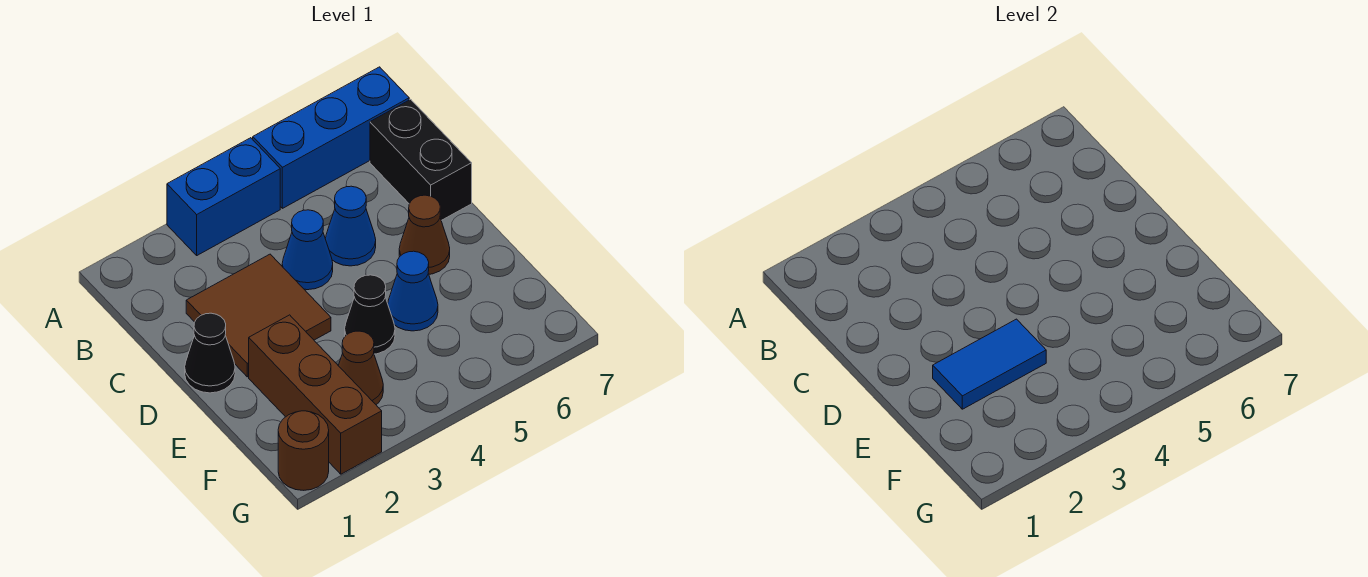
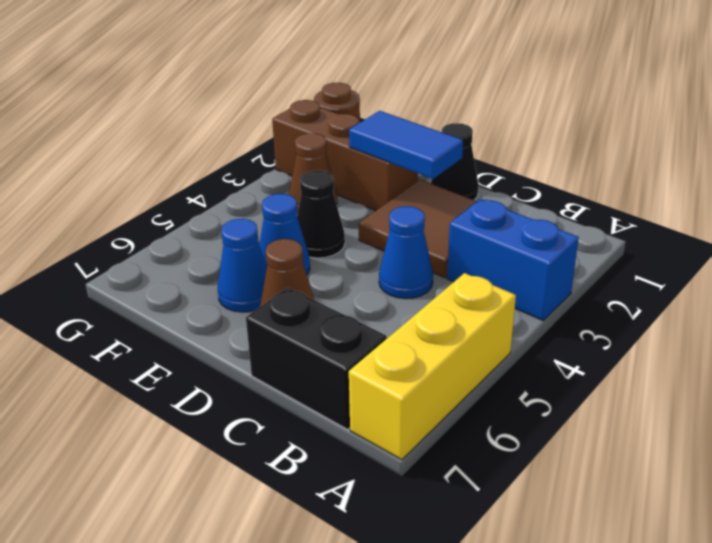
blue 1x2 brick [167,138,280,255] -> blue 1x2 brick turned to [447,199,579,320]
blue 1x3 brick [253,67,409,208] -> yellow 1x3 brick [349,273,516,460]
blue 1x1 cone [325,186,376,266] -> blue 1x1 cone moved to [218,219,267,312]
blue 1x2 tile [933,319,1046,409] -> blue 1x2 tile turned to [349,111,463,179]

